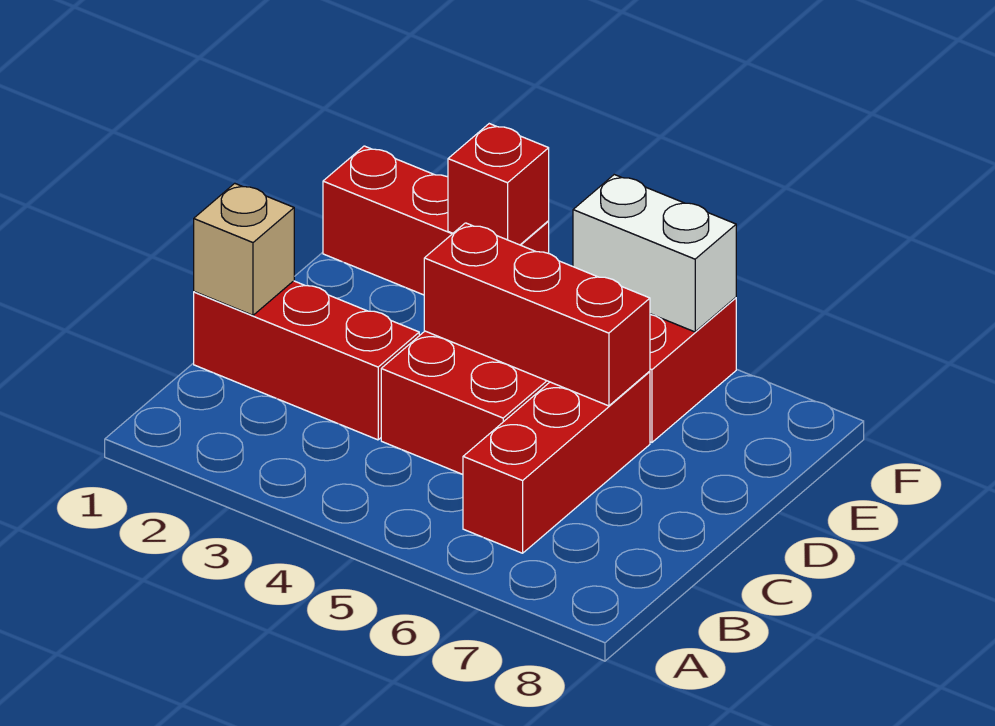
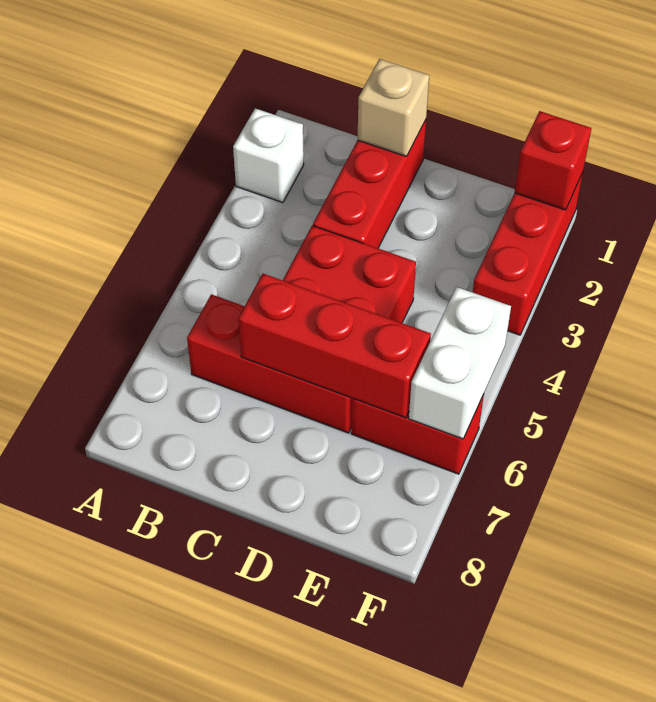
none -> white 1x1 brick [233,108,304,203]
red 1x3 brick [424,223,650,406] -> red 1x3 brick turned to [238,274,431,418]
red 1x1 brick [448,124,549,245] -> red 1x1 brick moved to [515,111,591,210]

